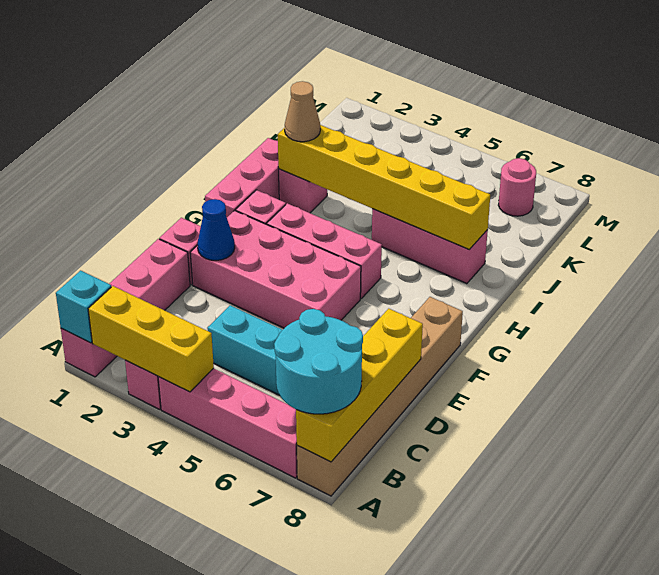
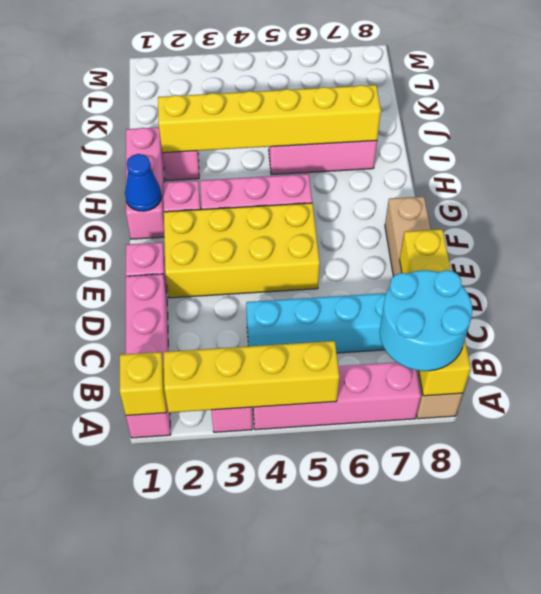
cyan 1x1 brick [56,271,111,343] -> yellow 1x1 brick [120,352,166,415]
yellow 1x3 brick [88,286,214,392] -> yellow 1x4 brick [163,341,339,413]
pink 2x4 brick [190,211,361,328] -> yellow 2x4 brick [164,203,320,298]
blue 1x1 cone [197,199,235,260] -> blue 1x1 cone moved to [125,154,162,211]
tan 1x1 cone [285,81,320,142] -> none
pink 1x1 round brick [498,158,536,216] -> none

